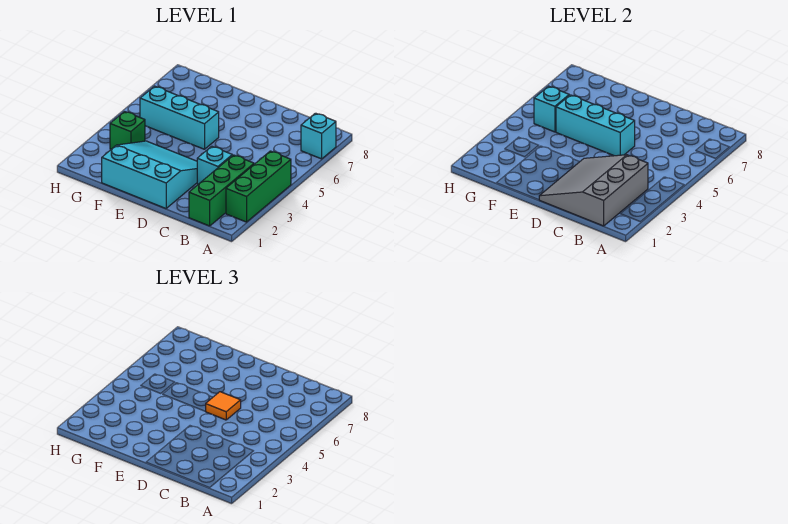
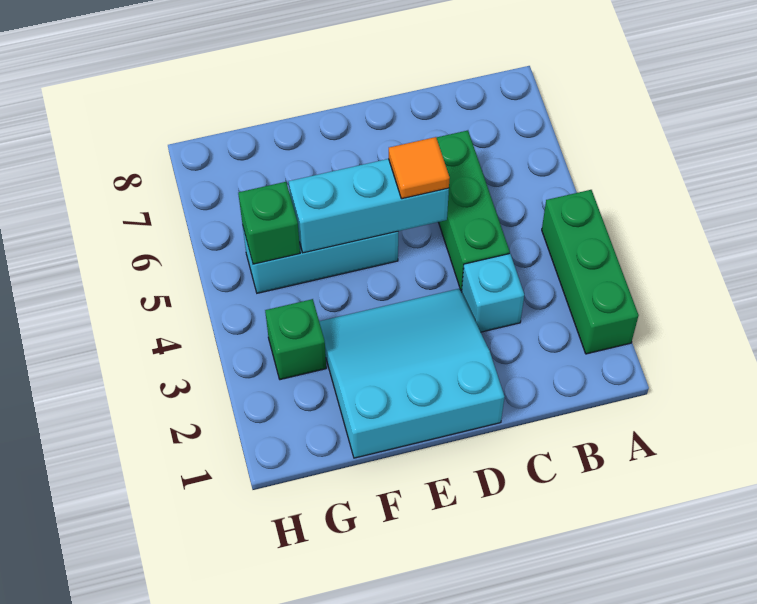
cyan 1x1 brick [301,113,336,159] -> none
green 1x3 brick [189,155,254,226] -> green 1x3 brick moved to [436,130,510,291]
grey 3x3 slope [539,155,648,226] -> none
cyan 1x1 brick [534,86,569,132] -> green 1x1 brick [238,182,300,264]

